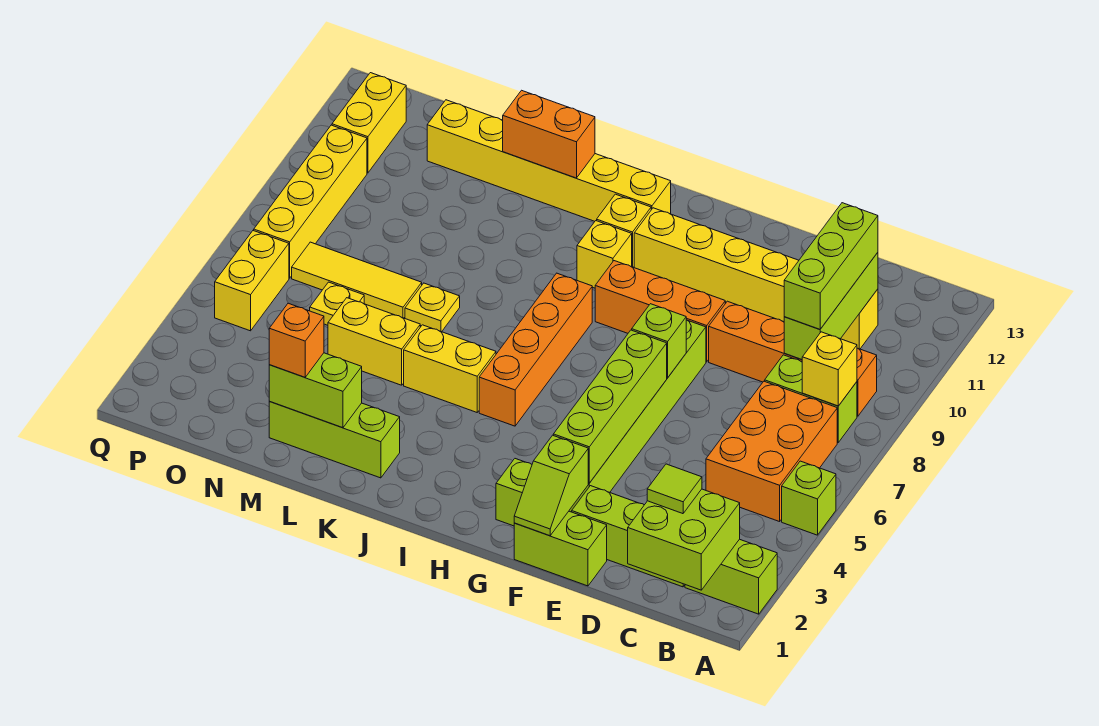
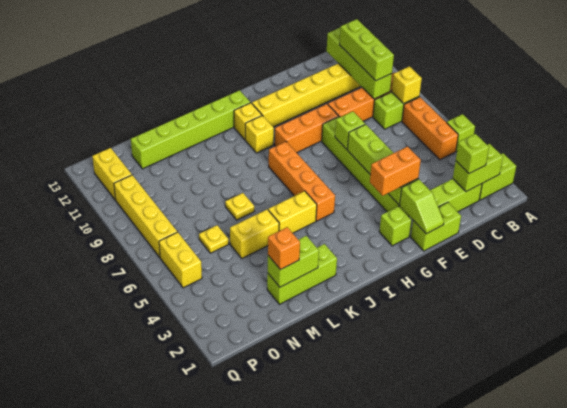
lime 2x2 brick [628,489,740,590] -> lime 1x2 brick [453,144,503,191]
orange 2x3 brick [706,381,837,522] -> orange 1x3 brick [402,97,458,160]
lime 1x1 tile [647,464,702,514] -> lime 1x1 brick [456,134,489,173]
lime 1x3 brick [784,253,878,360] -> lime 1x4 brick [327,28,392,99]
yellow 1x6 brick [427,100,671,221] -> lime 1x6 brick [131,90,250,169]
orange 1x2 brick [503,90,595,178] -> orange 1x2 brick moved to [370,147,421,196]
yellow 1x3 tile [292,242,422,318] -> none

